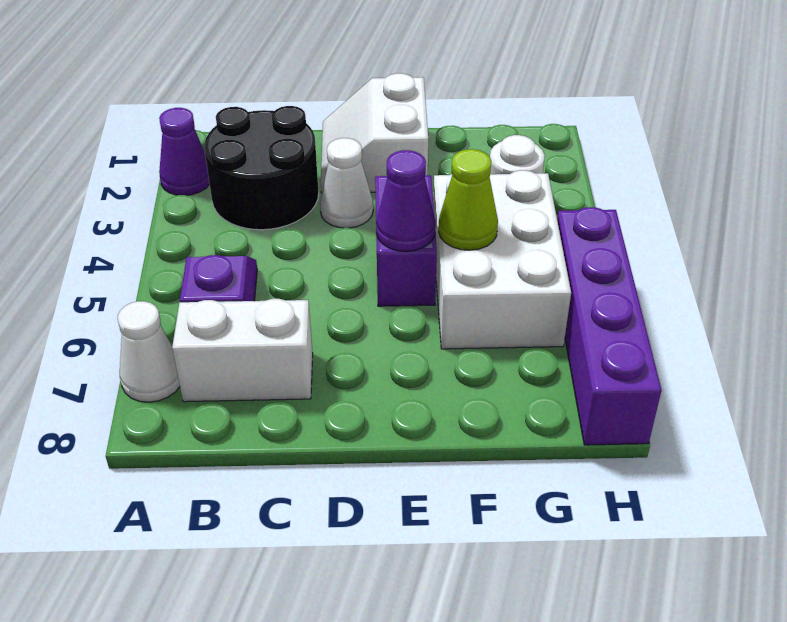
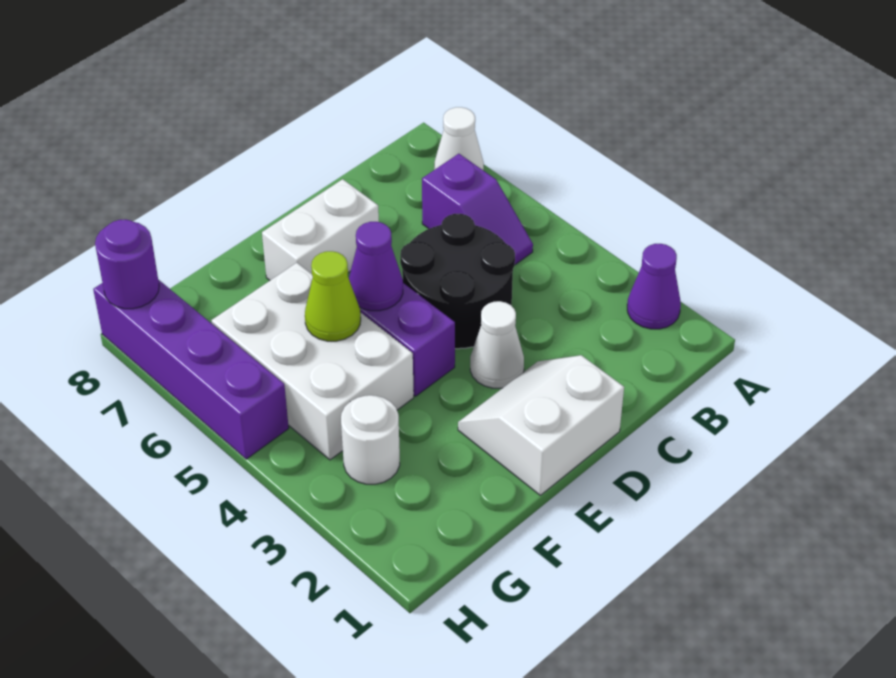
black 2x2 round brick [204,106,319,230] -> black 2x2 round brick moved to [400,214,515,349]
white 1x2 brick [172,299,313,402] -> white 1x2 brick moved to [262,179,379,280]
white 2x2 slope [321,73,428,193] -> white 2x2 slope turned to [458,355,624,495]
none -> purple 1x1 round brick [95,219,159,309]

